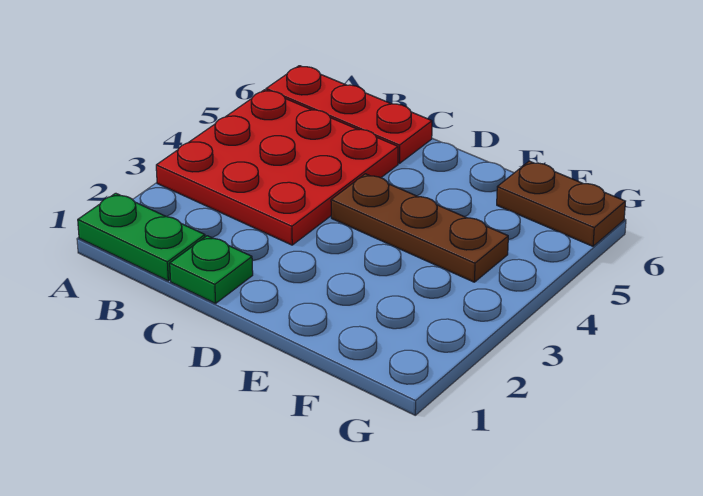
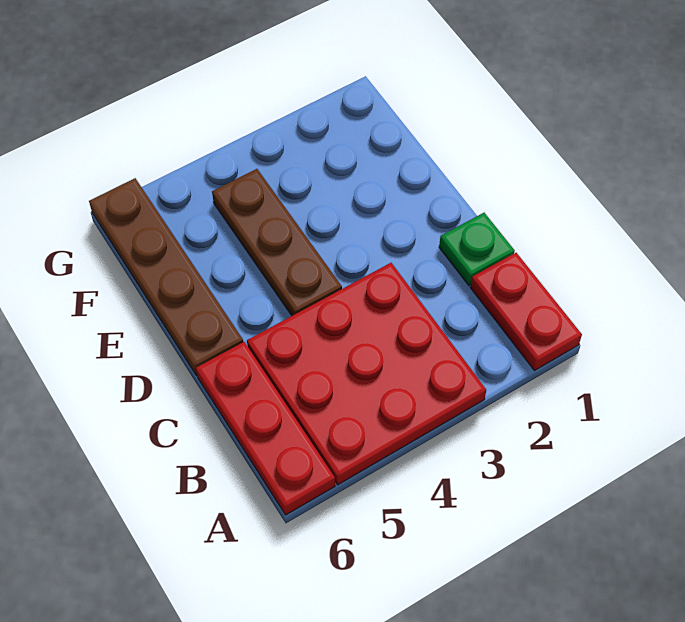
green 1x2 plate [78,193,205,281] -> red 1x2 plate [470,253,582,370]
brown 1x2 plate [497,161,625,246] -> brown 1x4 plate [89,178,243,376]

